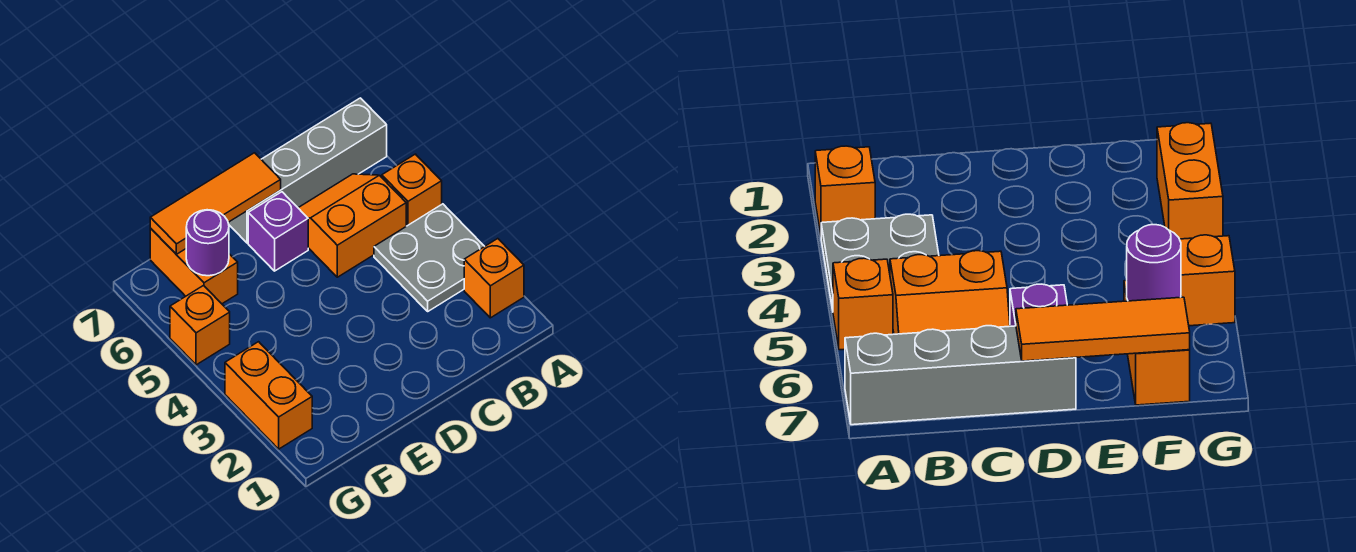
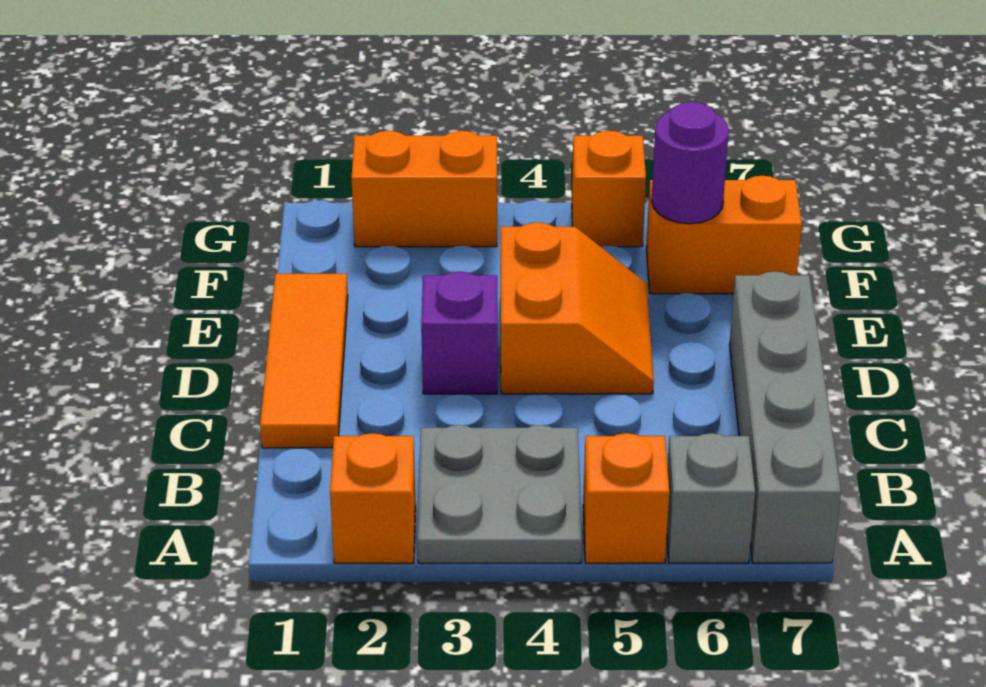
none -> grey 1x1 brick [667,433,755,563]
orange 2x2 slope [299,174,406,277] -> orange 2x2 slope moved to [501,222,654,394]
purple 1x1 brick [248,192,308,271] -> purple 1x1 brick moved to [421,271,497,394]
orange 1x3 tile [150,153,281,254] -> orange 1x3 tile moved to [260,274,348,448]

